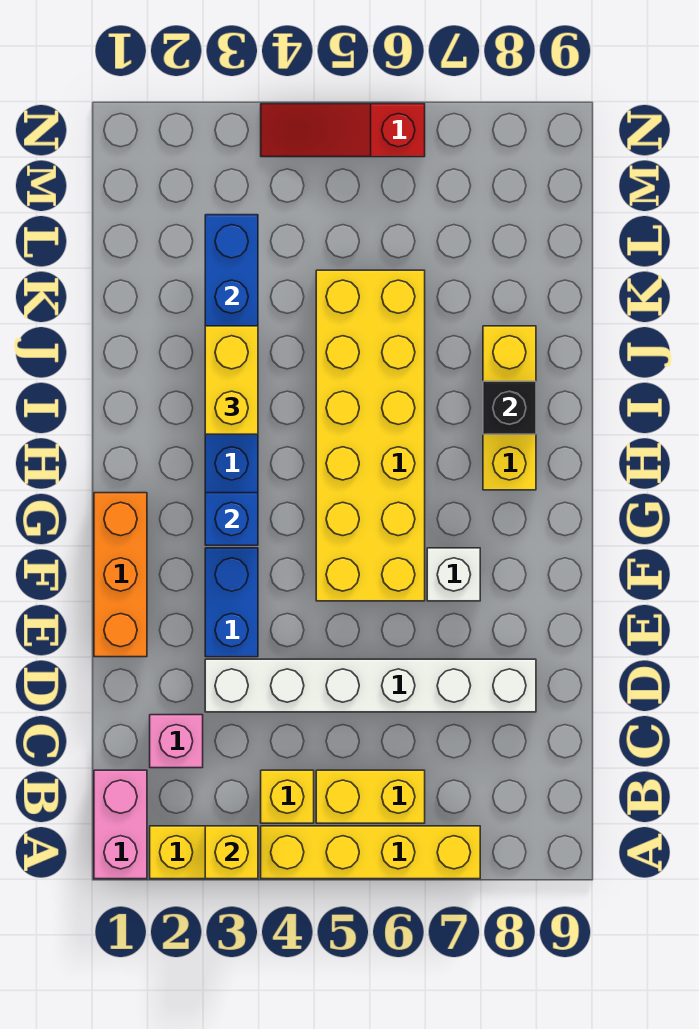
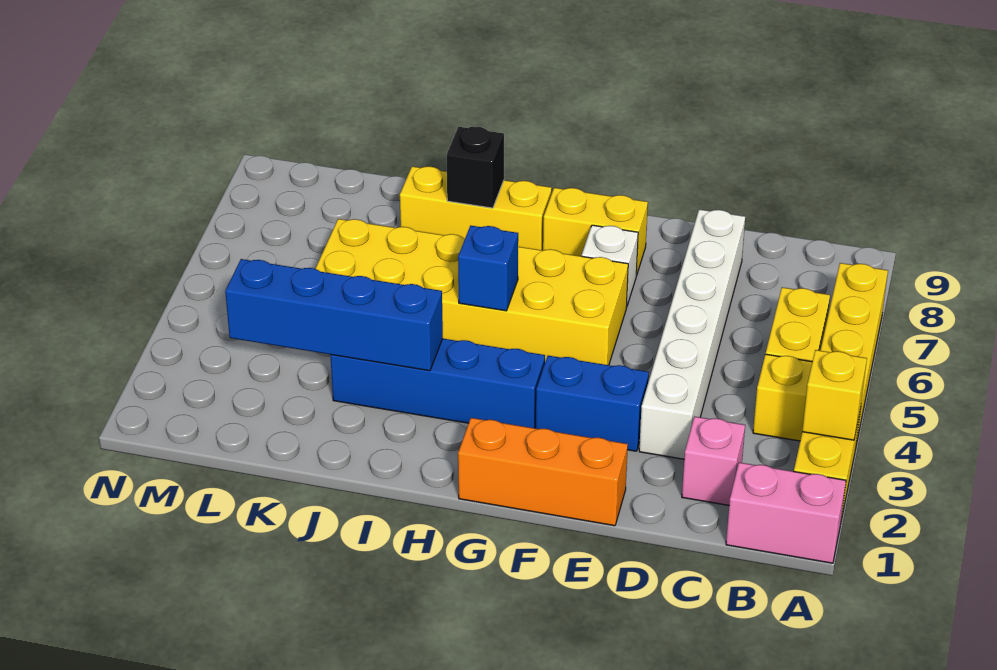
blue 1x1 brick [205,493,258,545] -> blue 1x1 brick moved to [458,226,518,311]
yellow 1x2 brick [205,326,258,434] -> yellow 1x2 brick moved to [543,188,648,276]
red 1x3 slope [261,104,425,157] -> none

